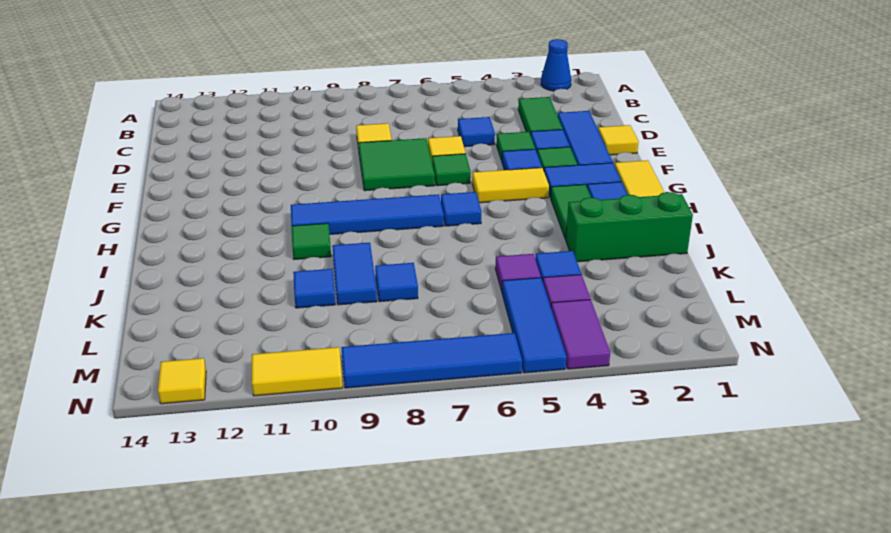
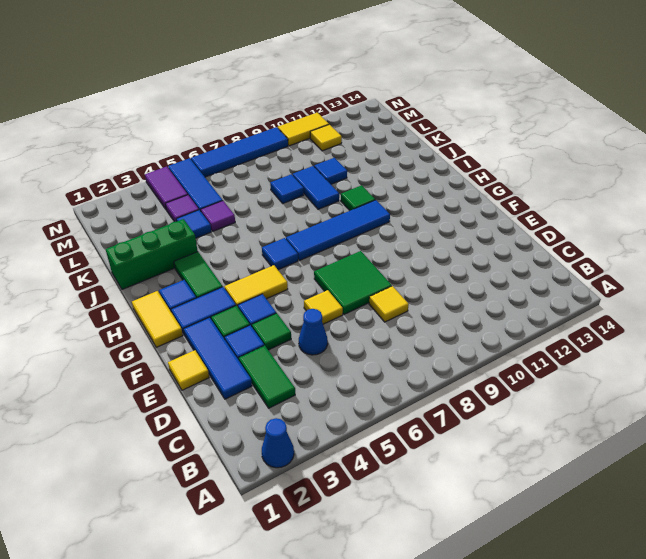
blue 1x1 tile [458,117,495,147] -> blue 1x1 cone [299,309,328,355]
green 1x1 tile [432,154,471,186] -> none
yellow 1x1 tile [158,358,206,404] -> yellow 1x1 tile moved to [310,125,342,151]

